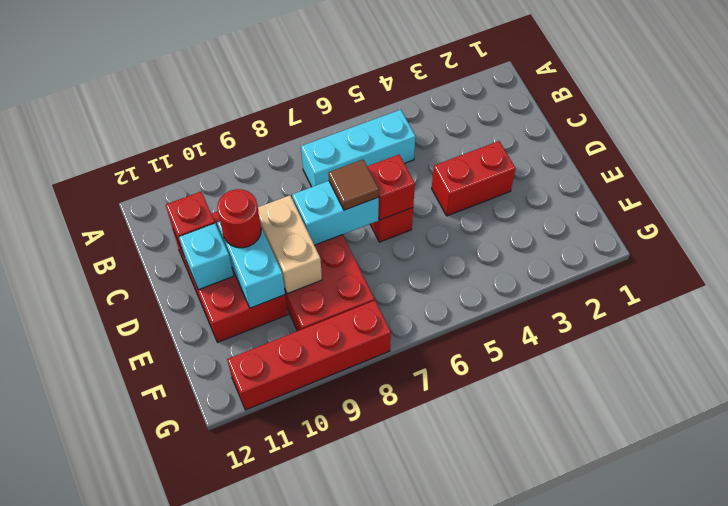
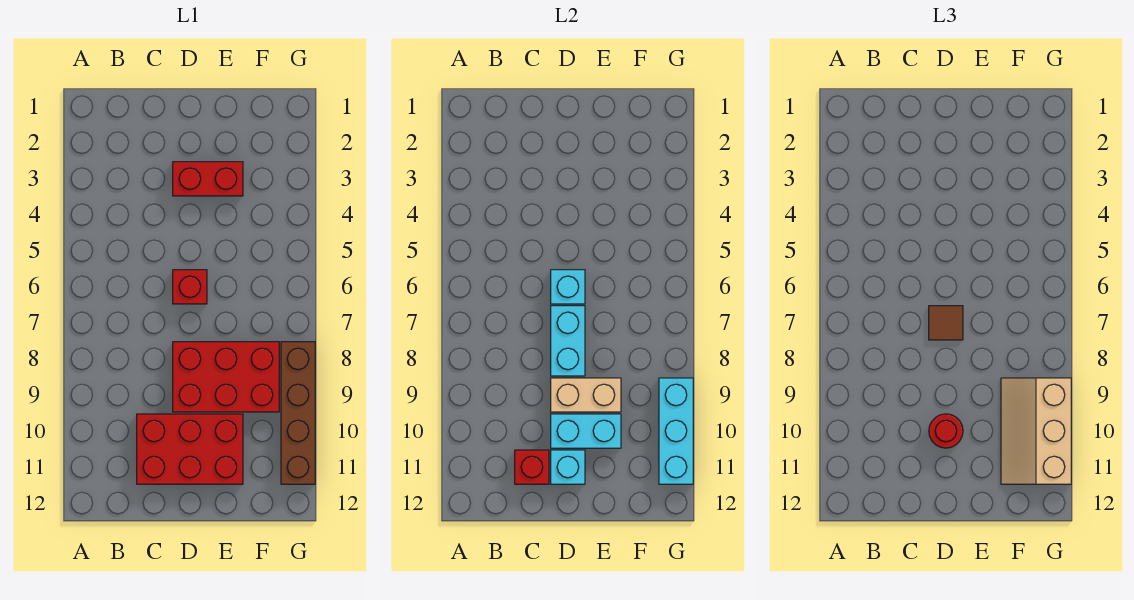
cyan 1x3 brick [301,110,416,187] -> cyan 1x3 brick moved to [659,378,693,484]
red 1x2 brick [432,141,515,216] -> red 1x2 brick turned to [173,162,243,196]
red 1x1 brick [367,155,415,220] -> cyan 1x1 brick [551,270,585,304]
none -> tan 2x3 slope [1001,378,1071,484]
red 1x4 brick [227,300,391,410] -> brown 1x4 brick [281,342,315,484]

